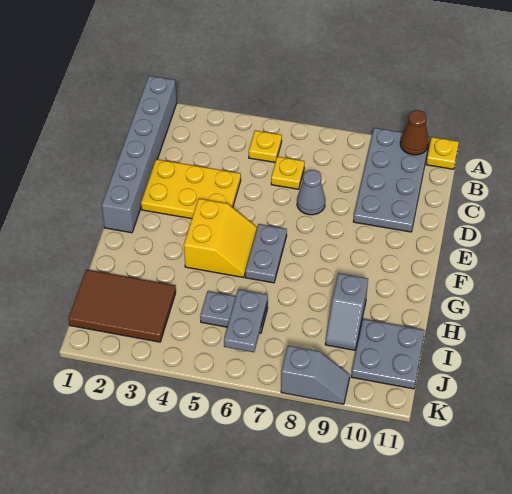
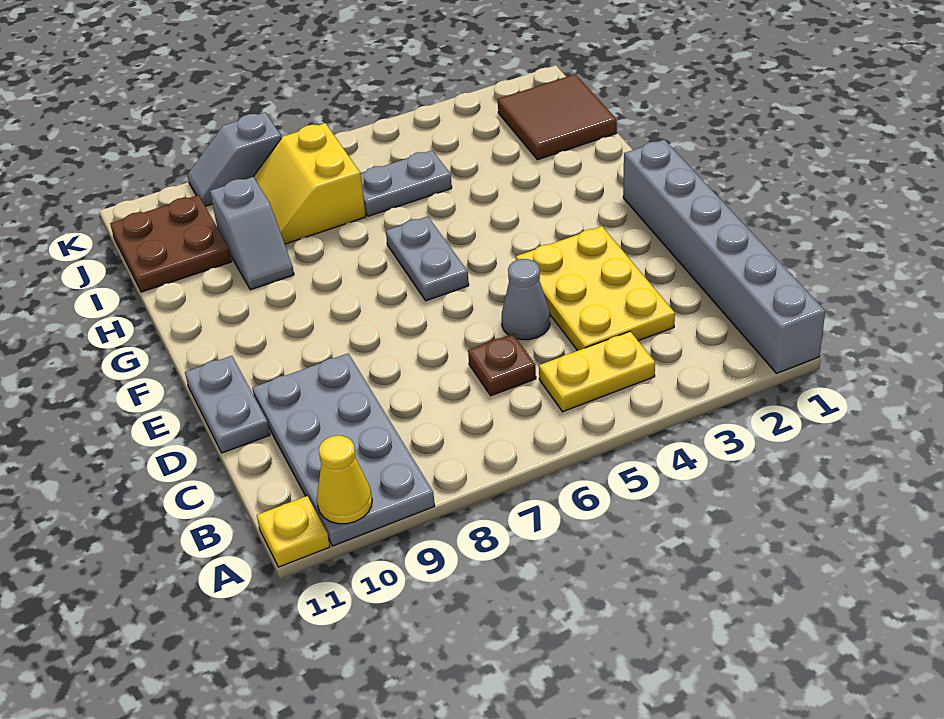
brown 1x1 cone [400,110,429,155] -> yellow 1x1 cone [317,436,372,524]
yellow 1x1 plate [249,131,282,162] -> yellow 1x2 plate [539,331,655,412]
yellow 1x1 plate [271,156,305,189] -> brown 1x1 plate [468,334,536,396]
yellow 2x3 plate [141,159,241,219] -> yellow 2x3 plate turned to [516,226,675,351]
grey 1x1 cone [297,170,325,215] -> grey 1x1 cone moved to [502,259,550,340]
yellow 2x2 slope [184,199,257,278] -> yellow 2x2 slope moved to [253,123,366,244]
grey 1x2 slope [325,273,368,350] -> grey 1x2 slope turned to [210,177,294,290]
brown 2x3 tile [68,270,176,342] -> brown 2x2 tile [498,74,617,160]
grey 1x2 plate [224,289,268,352] -> grey 1x2 plate moved to [185,356,270,453]
grey 2x2 plate [351,319,425,389] -> brown 2x2 plate [110,195,232,292]

